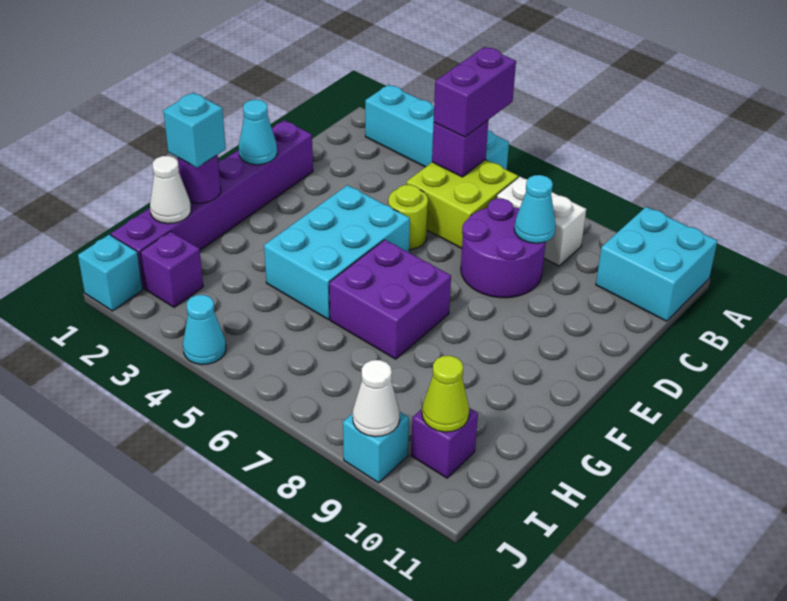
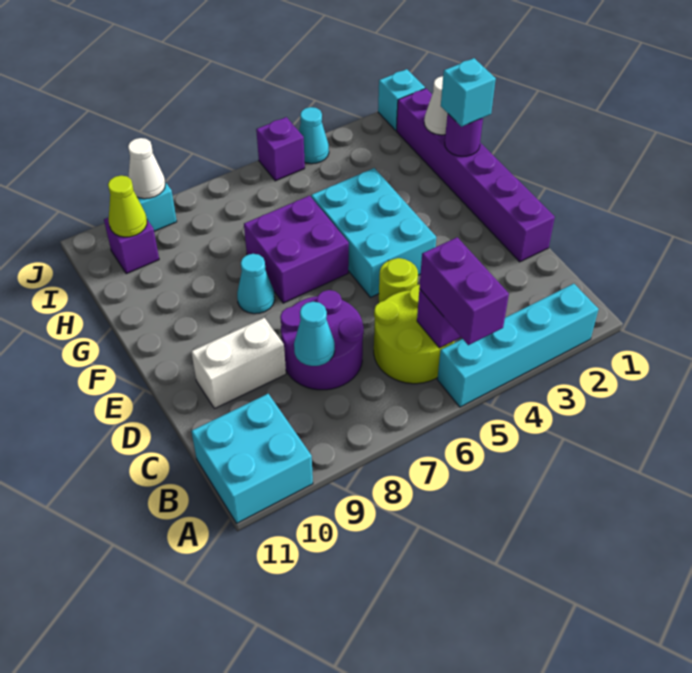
lime 2x2 brick [406,160,518,248] -> lime 2x2 round brick [374,284,454,384]
white 1x2 brick [497,177,586,266] -> white 1x2 brick moved to [191,318,286,409]
cyan 1x1 cone [239,100,277,165] -> cyan 1x1 cone moved to [237,254,275,314]
purple 1x1 brick [140,231,203,308] -> purple 1x1 brick moved to [256,117,305,181]

